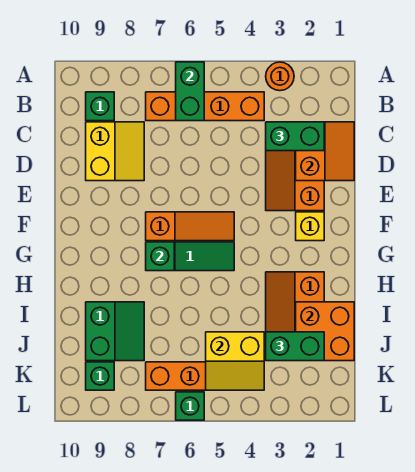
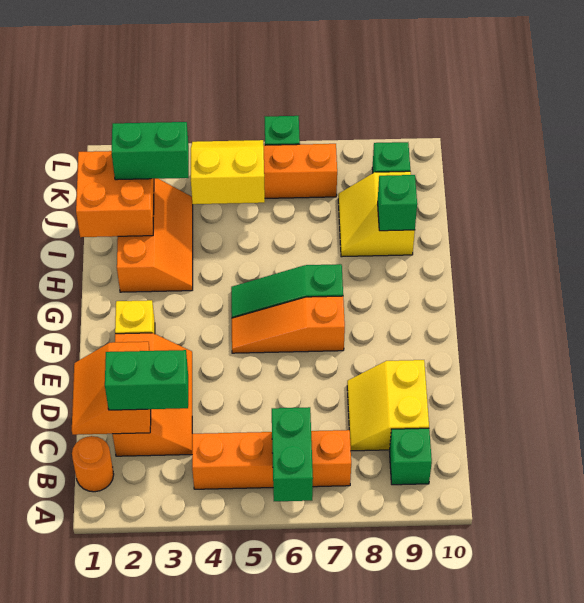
orange 1x1 round brick [266,62,294,91] -> orange 1x1 round brick moved to [72,436,114,492]
green 1x1 brick [146,242,174,271] -> green 1x1 brick moved to [378,175,417,231]
green 2x2 slope [86,302,144,361] -> yellow 2x2 slope [338,171,415,257]

